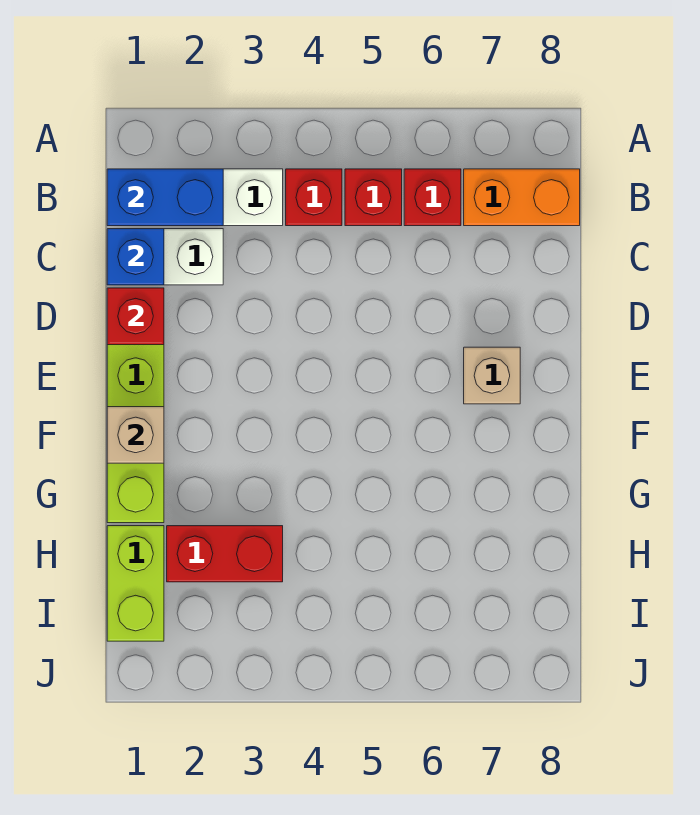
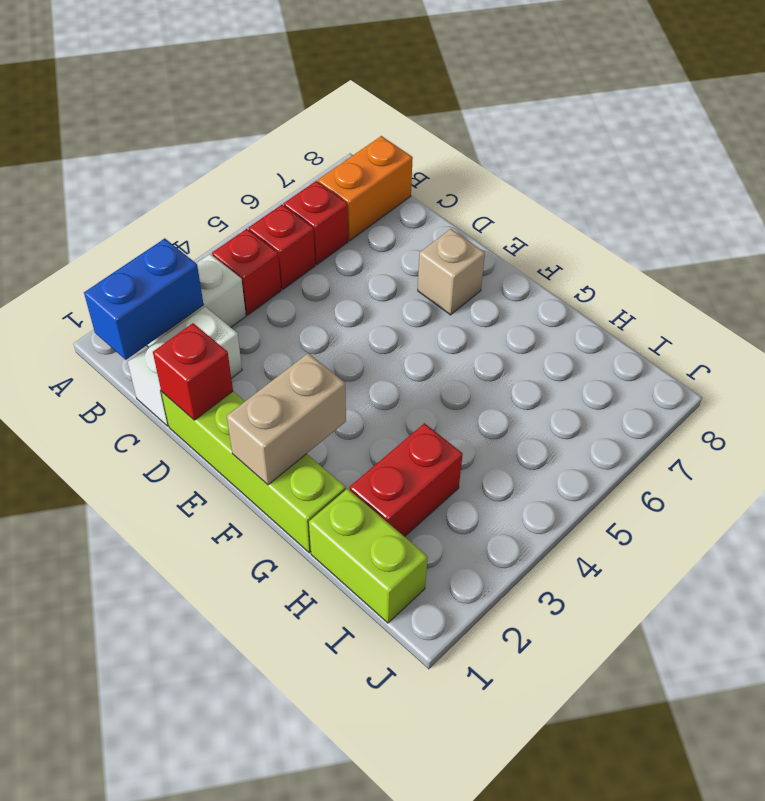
blue 1x1 brick [107,229,164,285] -> none
tan 1x1 brick [107,407,164,463] -> tan 1x2 brick [227,353,346,485]

